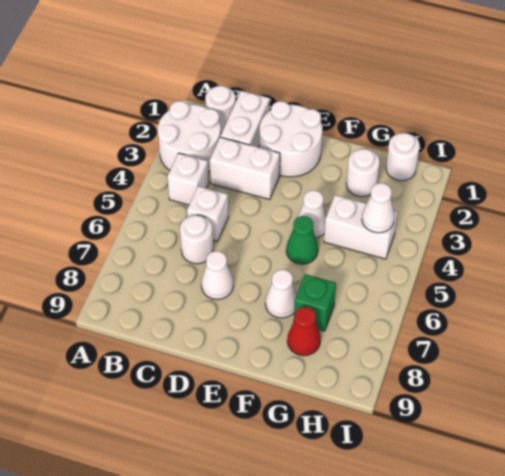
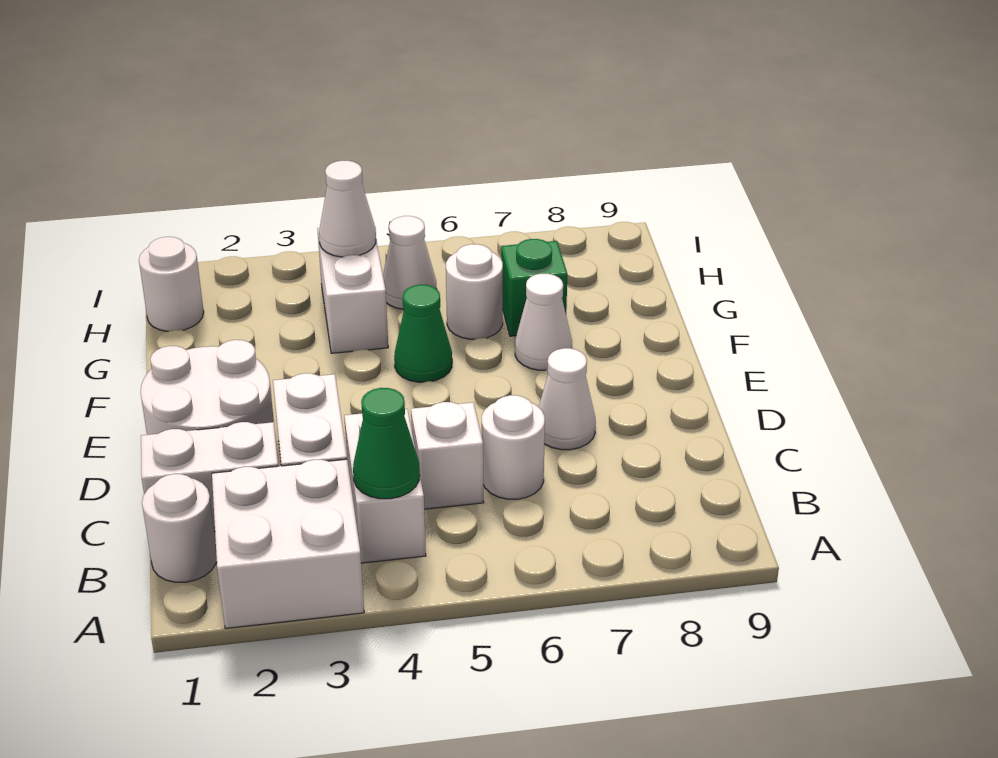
white 2x2 round brick [158,101,221,172] -> white 2x2 brick [212,459,364,629]
white 1x1 brick [167,153,209,205] -> white 1x2 brick [344,409,426,563]
none -> green 1x1 cone [353,388,420,499]
white 1x1 cone [298,190,326,238] -> white 1x1 cone moved to [383,216,437,309]
white 1x1 round brick [346,149,380,197] -> white 1x1 round brick moved to [446,244,503,339]
red 1x1 cone [287,307,321,356] -> none

